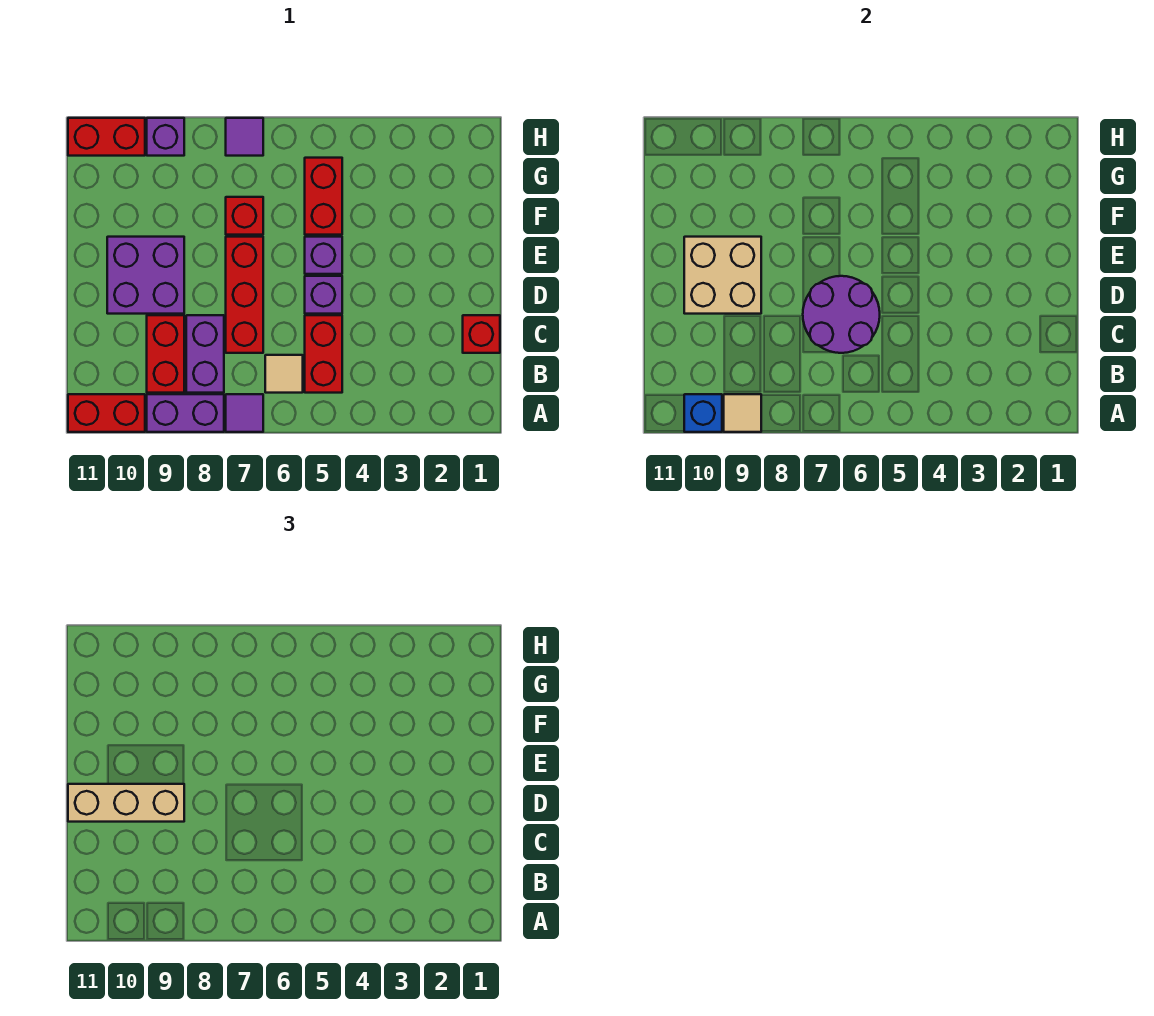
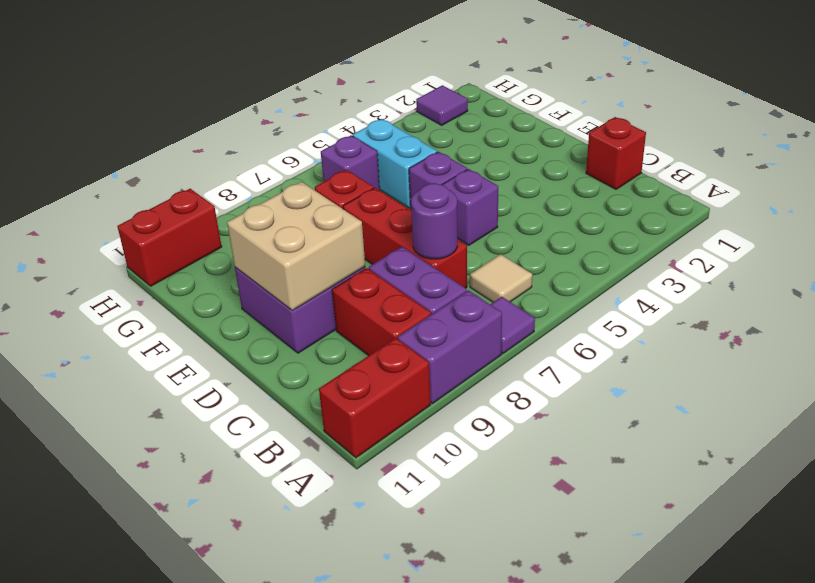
tan 1x1 tile [724,394,761,432] -> none
blue 1x1 brick [684,394,722,432] -> none
red 1x2 brick [305,315,342,393] -> none
purple 2x2 round brick [803,276,880,353] -> purple 1x1 round brick [411,183,457,259]
tan 1x3 brick [68,784,184,822] -> none
red 1x2 brick [305,158,342,235] -> cyan 1x2 brick [353,119,437,208]
purple 1x1 tile [226,118,263,156] -> purple 1x1 tile moved to [416,85,468,125]
purple 1x1 brick [147,118,184,156] -> purple 1x1 brick moved to [321,135,380,190]

